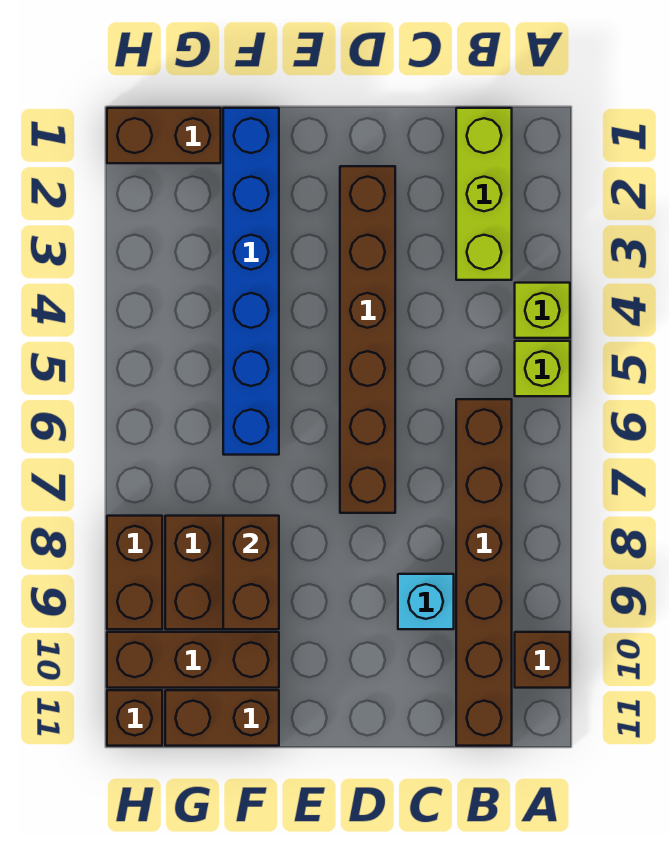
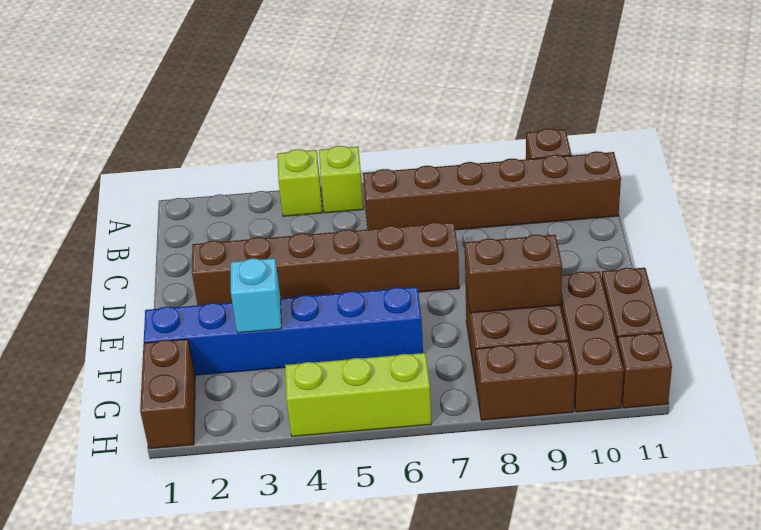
lime 1x3 brick [456,108,512,280] -> lime 1x3 brick moved to [285,353,432,436]
cyan 1x1 brick [398,574,454,629] -> cyan 1x1 brick moved to [231,258,282,333]

